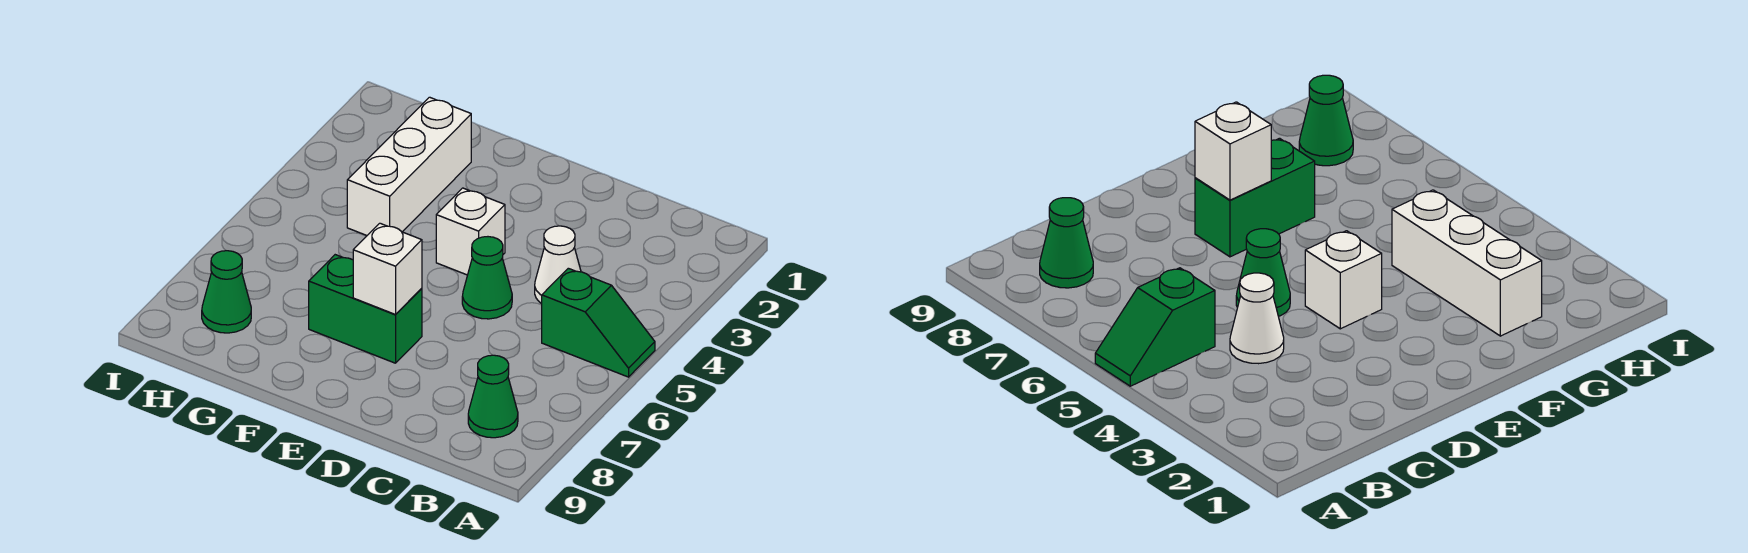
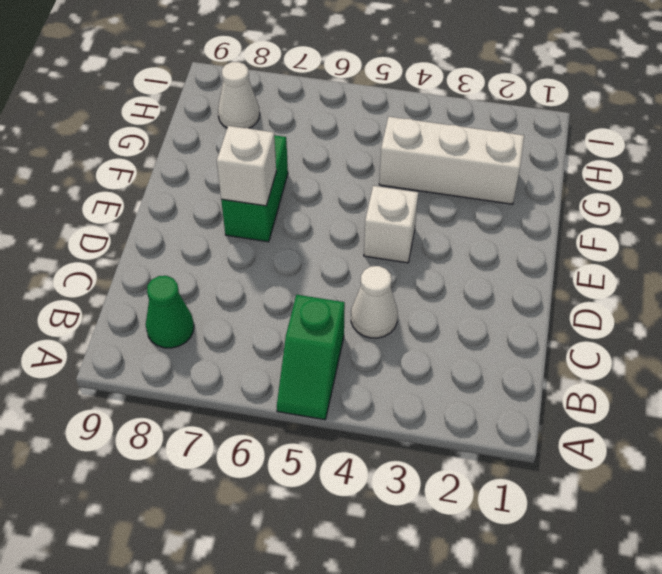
green 1x1 cone [462,237,512,319] -> none
green 1x1 cone [202,251,251,333] -> white 1x1 cone [218,62,260,128]

